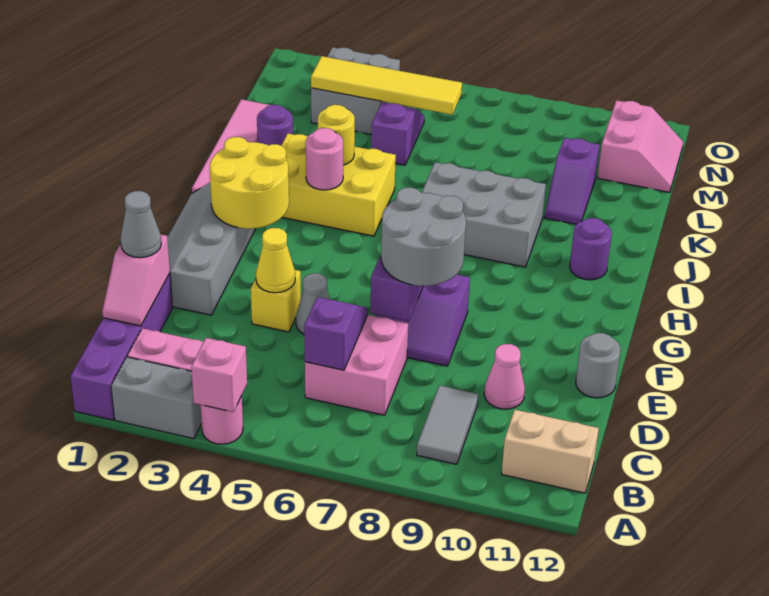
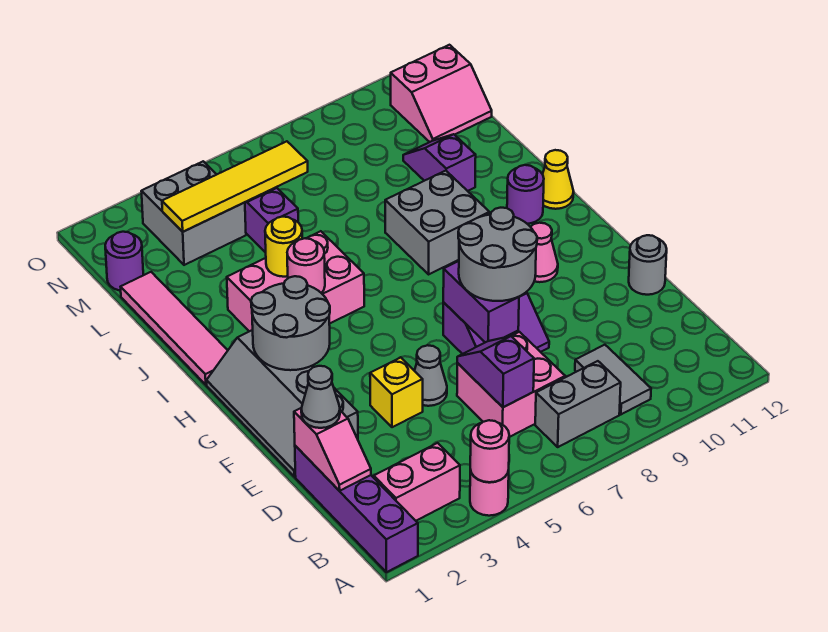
grey 1x2 brick [111,357,202,439] -> grey 1x2 brick moved to [535,361,621,447]
pink 1x1 brick [191,338,247,412] -> pink 1x1 round brick [470,420,509,482]
tan 1x2 brick [502,410,599,493] -> none
pink 1x1 cone [484,344,525,409] -> pink 1x1 cone moved to [531,223,558,282]
yellow 1x1 cone [256,228,295,293] -> yellow 1x1 cone moved to [543,150,574,209]
yellow 2x2 round brick [210,137,289,229] -> grey 2x2 round brick [251,276,330,370]
yellow 2x3 brick [281,134,396,236] -> pink 2x3 brick [227,231,364,331]
grey 2x3 brick [422,162,546,267] -> grey 2x2 brick [385,171,489,274]
purple 1x1 round brick [257,105,293,145] -> purple 1x1 round brick moved to [105,232,143,291]
purple 1x2 slope [545,138,600,224] -> purple 1x2 slope turned to [403,134,476,191]
pink 2x2 slope [598,100,683,192] -> pink 2x2 slope turned to [391,45,492,142]

